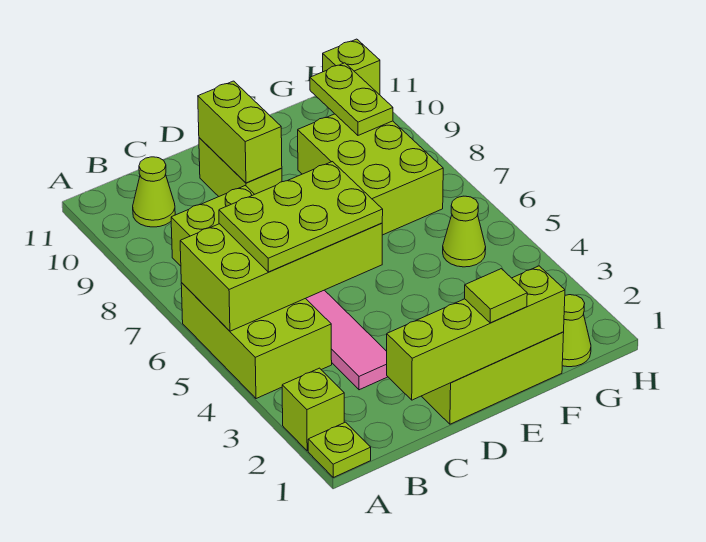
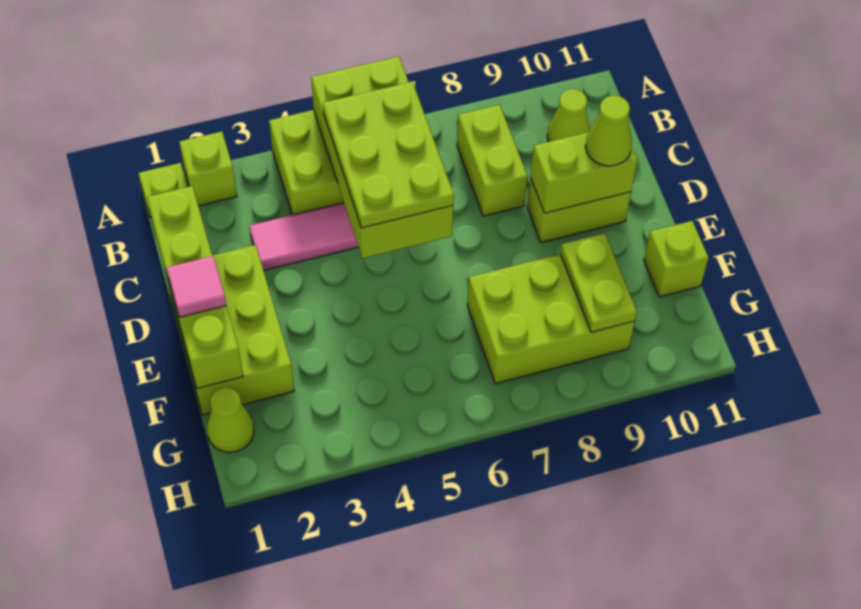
lime 1x1 tile [465,269,527,323] -> pink 1x1 tile [167,256,226,317]
lime 1x1 cone [443,196,486,267] -> lime 1x1 cone moved to [585,96,632,166]
lime 1x2 plate [310,63,393,135] -> lime 1x2 plate turned to [560,233,637,332]
lime 1x1 brick [323,39,380,95] -> lime 1x1 brick moved to [644,221,709,297]

